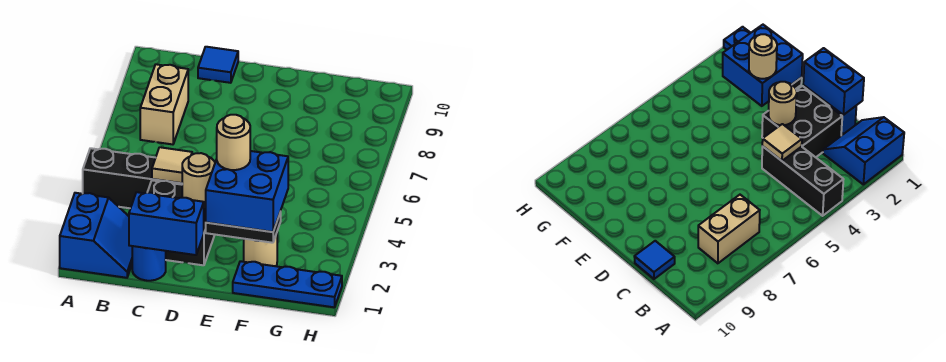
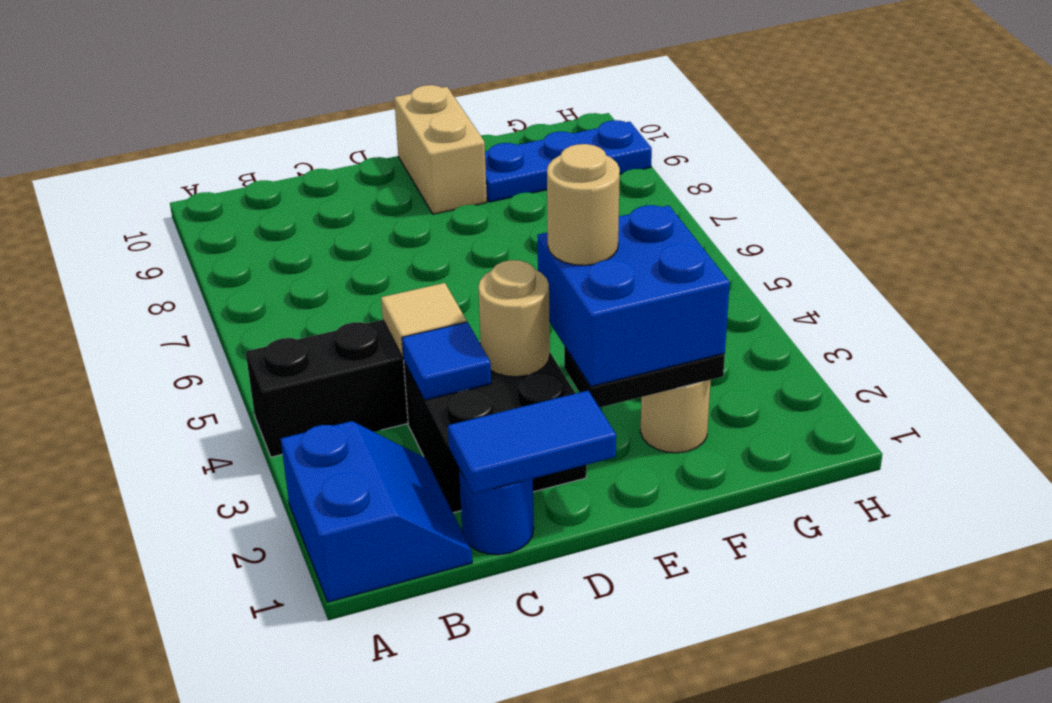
tan 1x2 brick [140,64,188,144] -> tan 1x2 brick moved to [394,85,487,214]
blue 1x2 brick [129,192,204,255] -> blue 1x2 tile [448,391,616,494]
blue 1x1 tile [198,47,238,83] -> blue 1x1 tile moved to [402,322,491,400]
blue 1x3 plate [233,261,342,307] -> blue 1x3 plate moved to [485,120,652,202]

